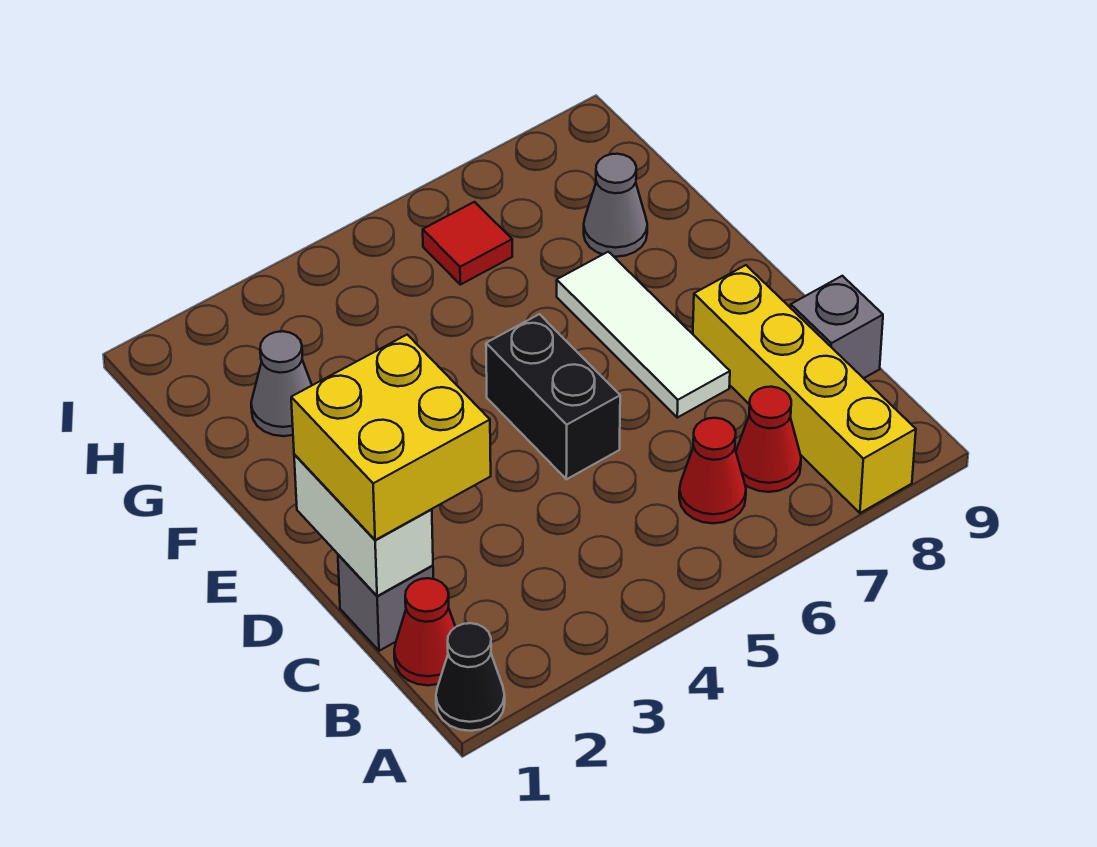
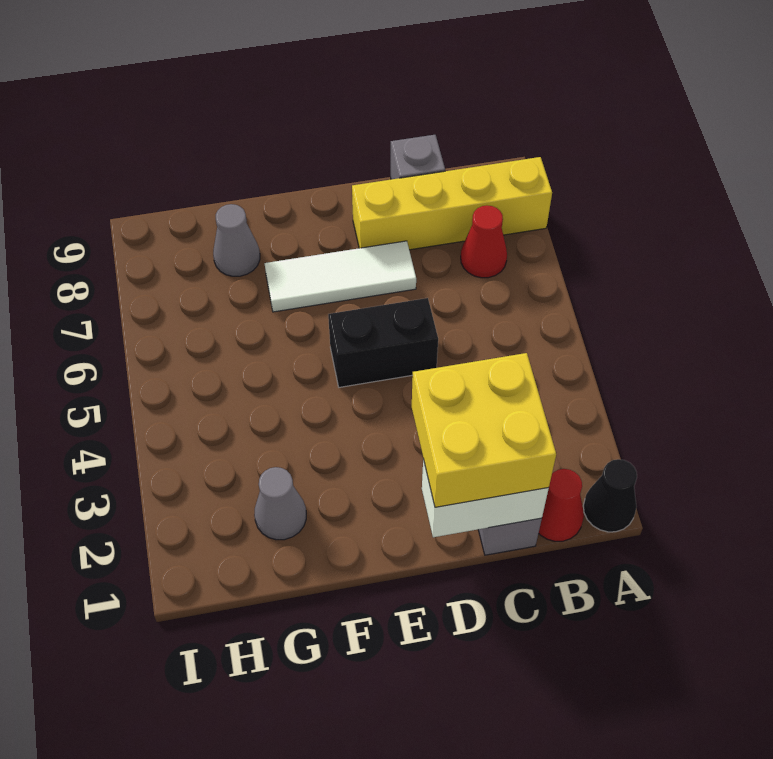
red 1x1 cone [679,418,746,523] -> none
red 1x1 tile [423,202,512,285] -> none

